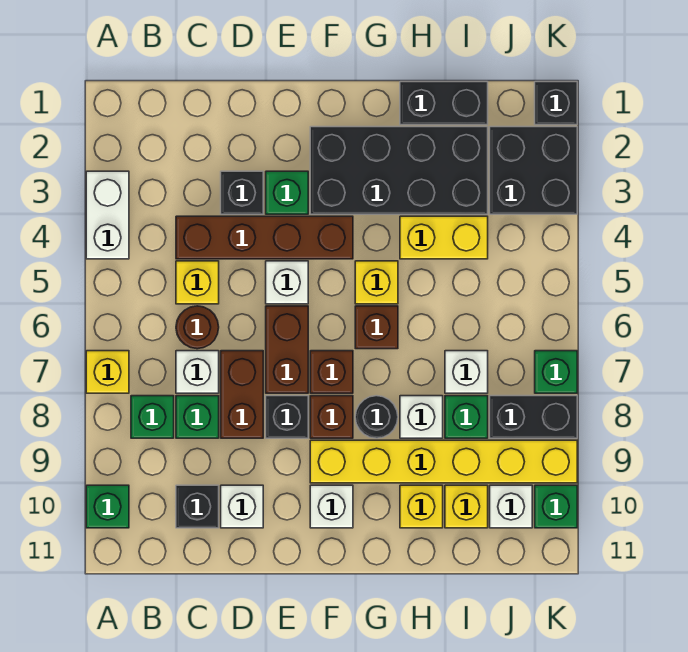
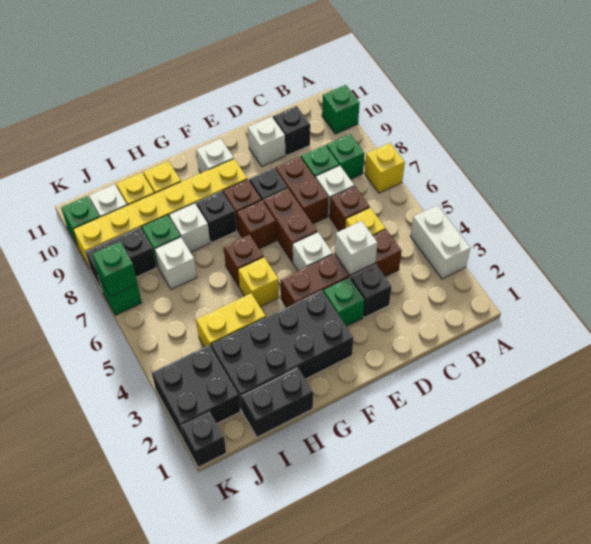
brown 1x1 round brick [176,306,219,349] -> brown 1x1 brick [330,186,370,231]
none -> white 1x1 brick [335,221,378,275]
black 1x1 round brick [355,396,398,438] -> black 1x1 brick [196,191,236,243]
none -> green 1x1 brick [92,242,137,297]

